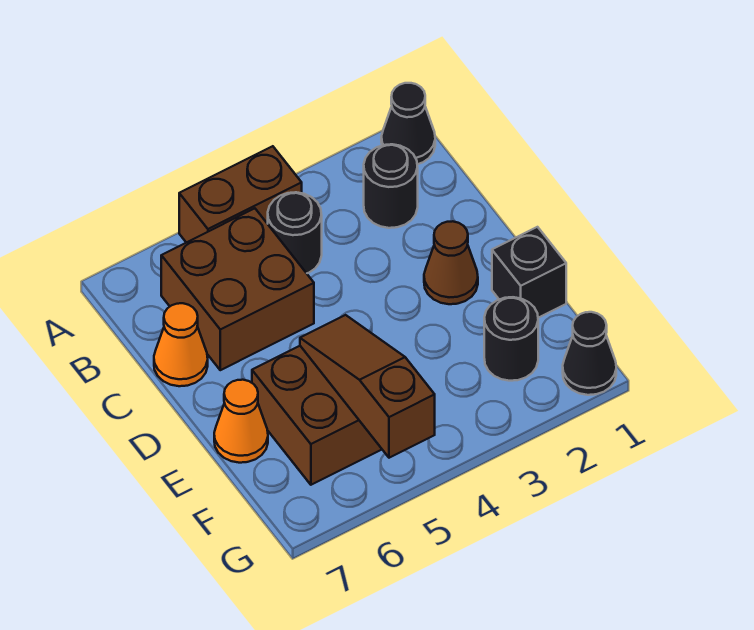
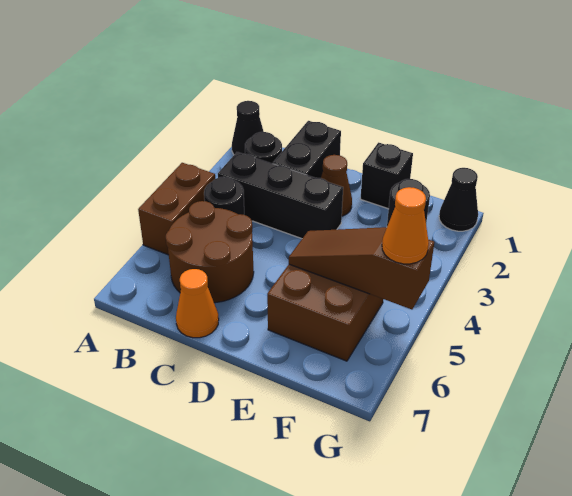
none -> black 1x3 brick [218,152,343,239]
brown 2x2 brick [161,208,314,370] -> brown 2x2 round brick [166,201,254,303]
none -> black 1x2 brick [273,121,341,178]
orange 1x1 cone [214,380,268,463] -> orange 1x1 cone moved to [382,187,429,264]

